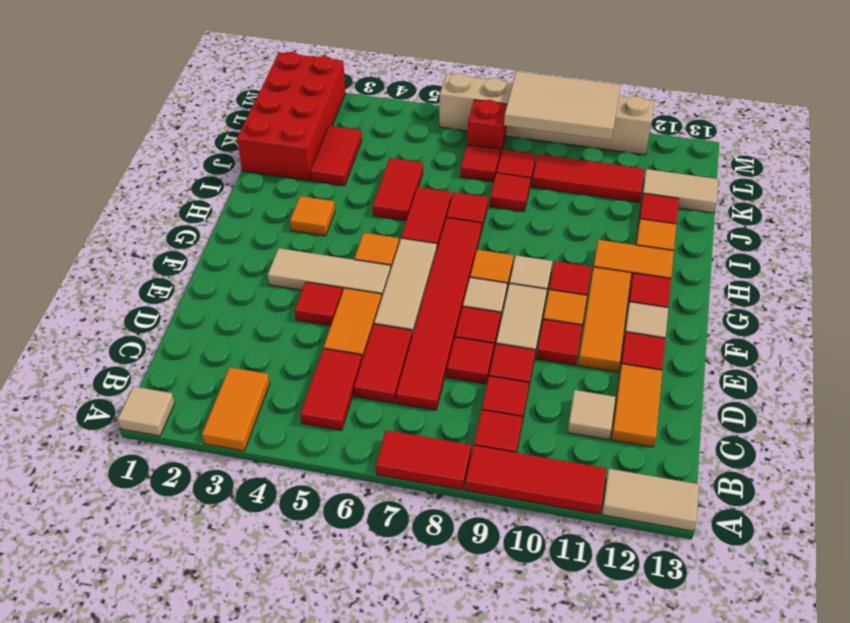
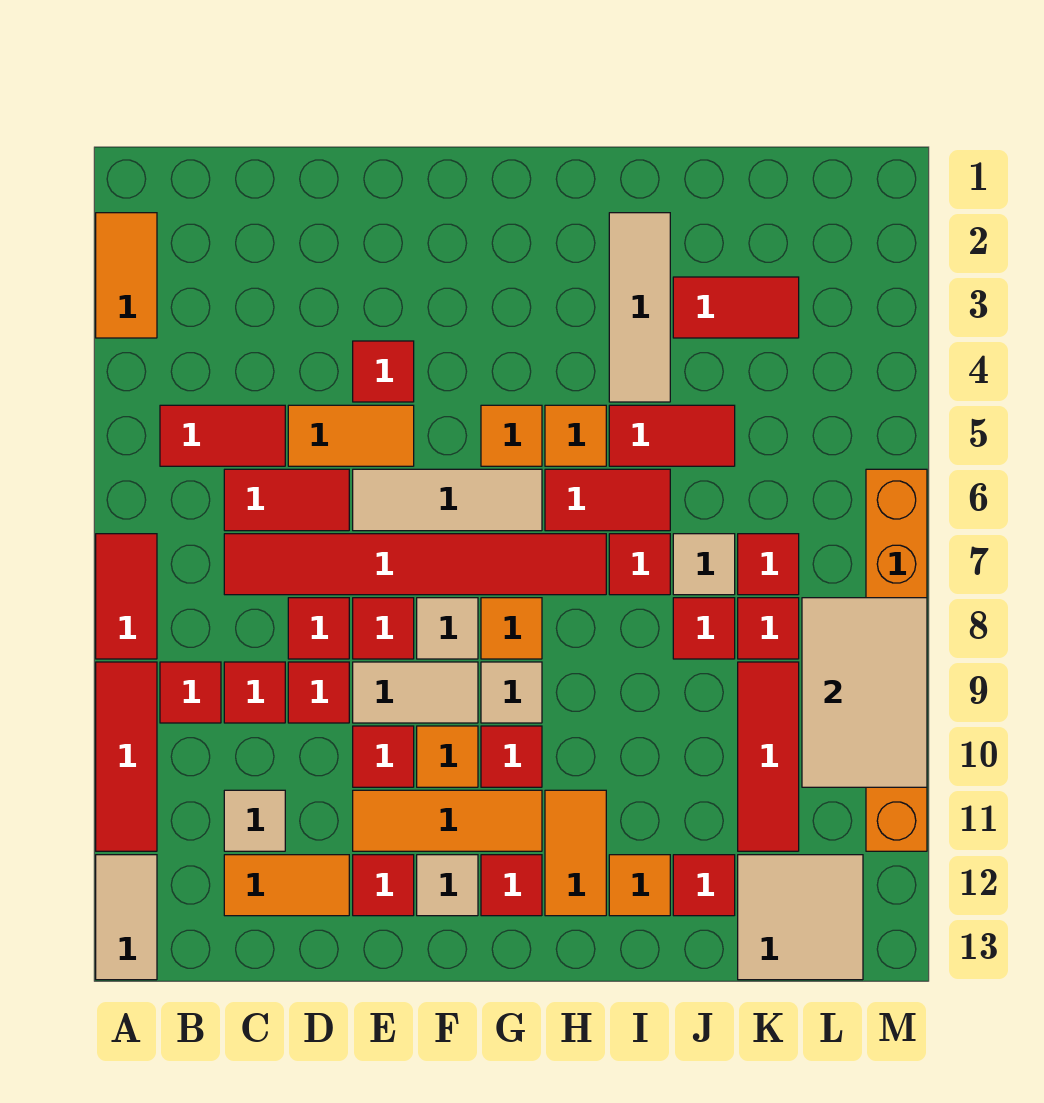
tan 1x1 tile [118,386,175,436] -> tan 1x1 tile moved to [673,534,735,595]
orange 1x2 tile [202,367,270,451] -> orange 1x2 tile turned to [96,213,157,338]
tan 1x3 tile [268,248,390,299] -> tan 1x3 tile moved to [609,213,670,402]
orange 1x1 tile [290,196,335,236] -> orange 1x1 tile moved to [545,405,606,466]
red 2x4 brick [237,52,345,181] -> none
tan 1x2 tile [642,169,718,213] -> tan 2x2 tile [738,855,863,980]
red 1x1 brick [467,100,507,156] -> none
tan 1x6 brick [439,74,654,155] -> orange 1x6 brick [866,469,927,851]

